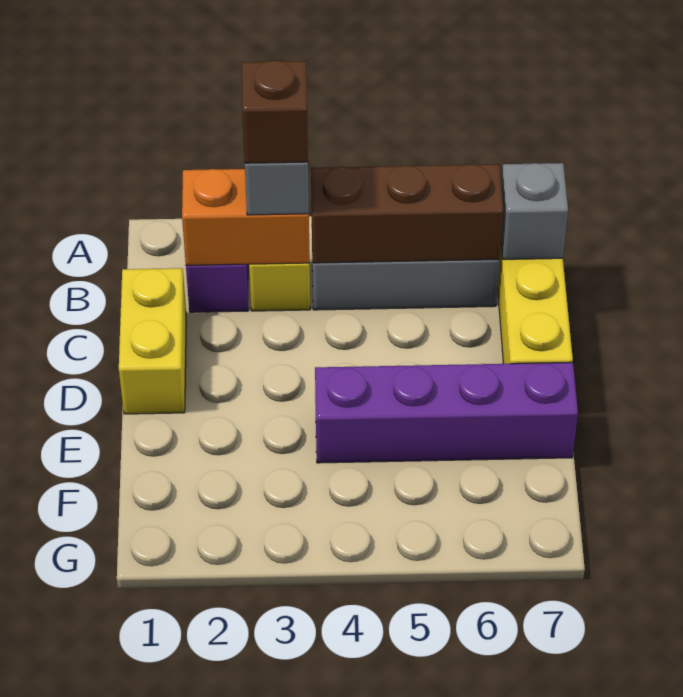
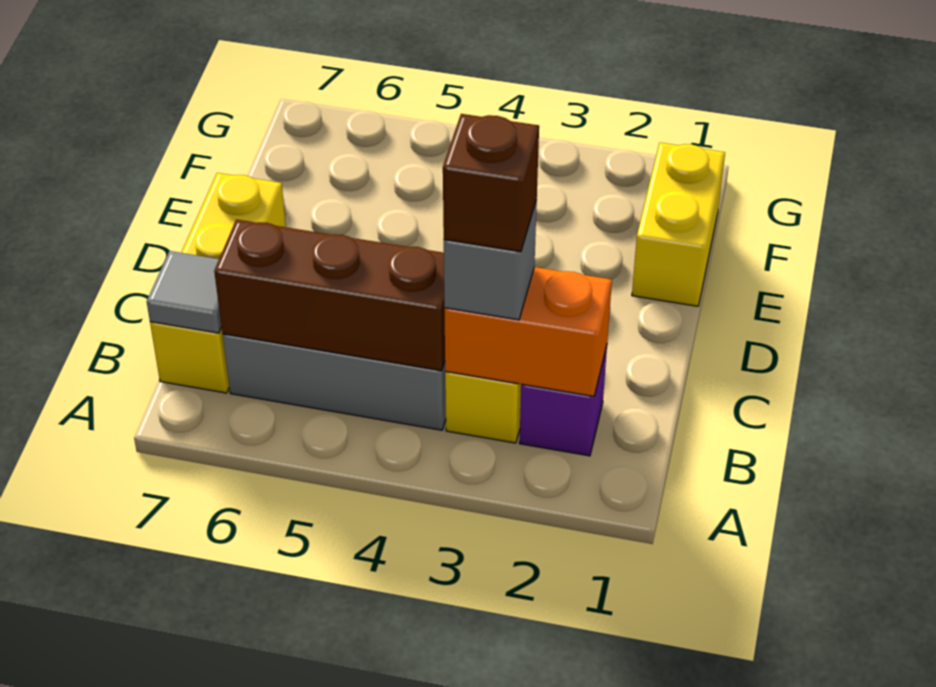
grey 1x1 brick [501,163,568,259] -> grey 1x1 tile [146,251,222,333]
yellow 1x2 brick [119,268,186,414] -> yellow 1x2 brick moved to [632,143,725,306]
purple 1x4 brick [315,362,578,463] -> none

